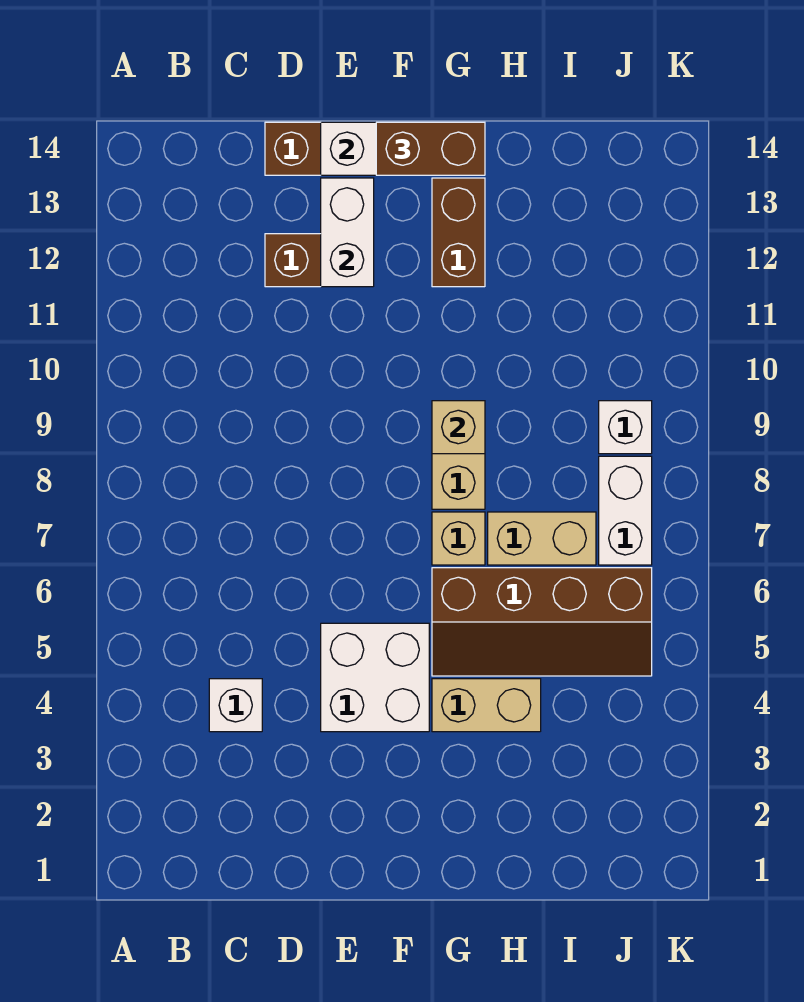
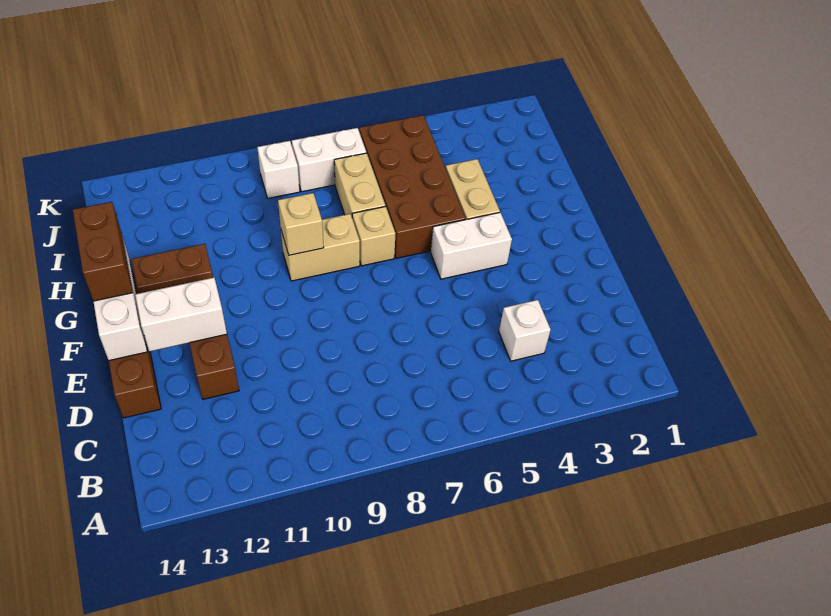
white 2x2 brick [321,623,429,732] -> white 1x2 brick [431,213,512,279]
brown 2x4 slope [432,568,652,676] -> brown 2x4 brick [359,115,466,258]

